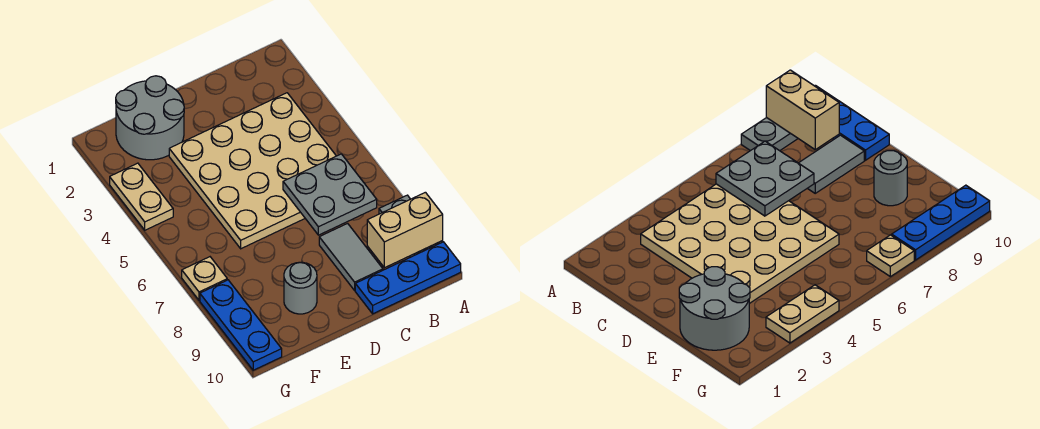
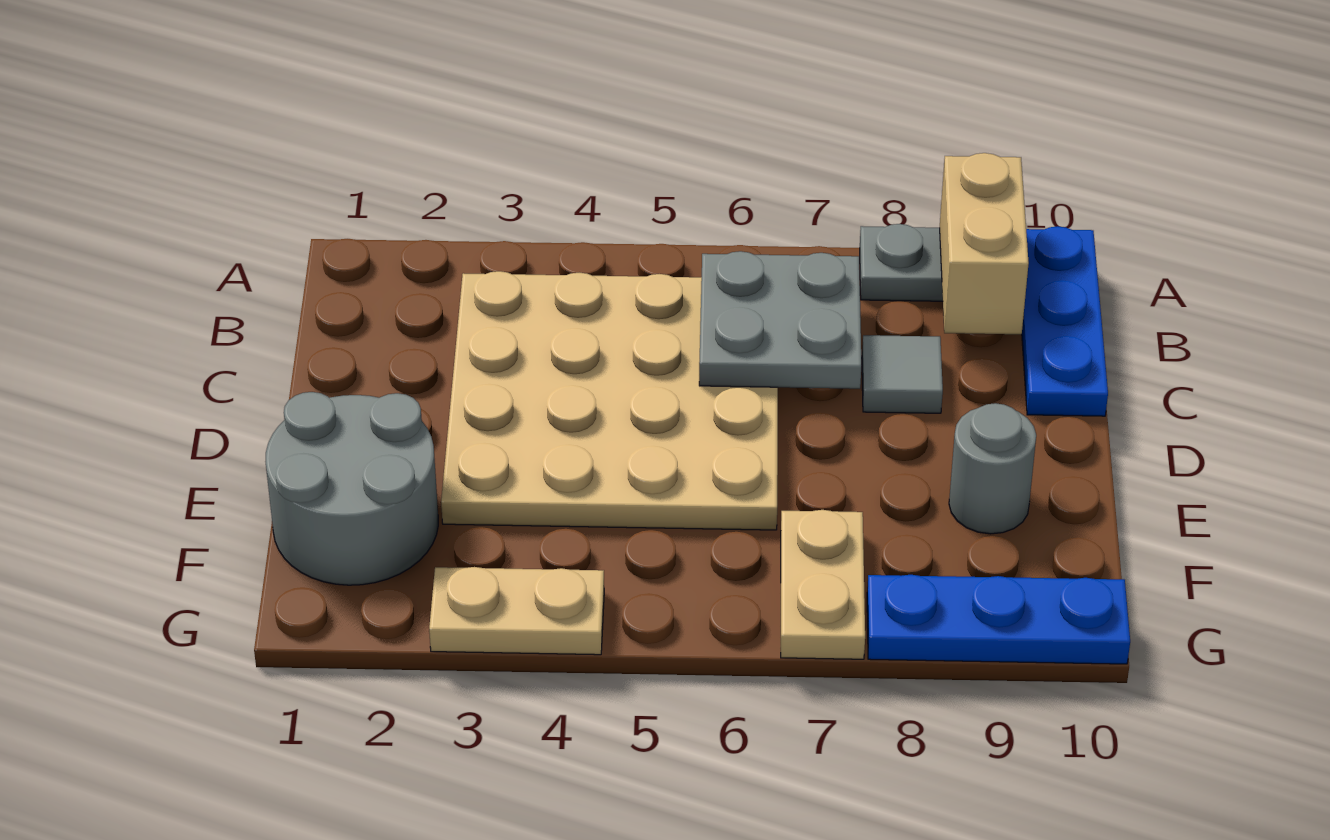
grey 1x2 tile [319,223,383,290] -> grey 1x1 tile [862,335,943,413]
tan 1x1 plate [182,257,227,300] -> tan 1x2 plate [781,510,865,659]

